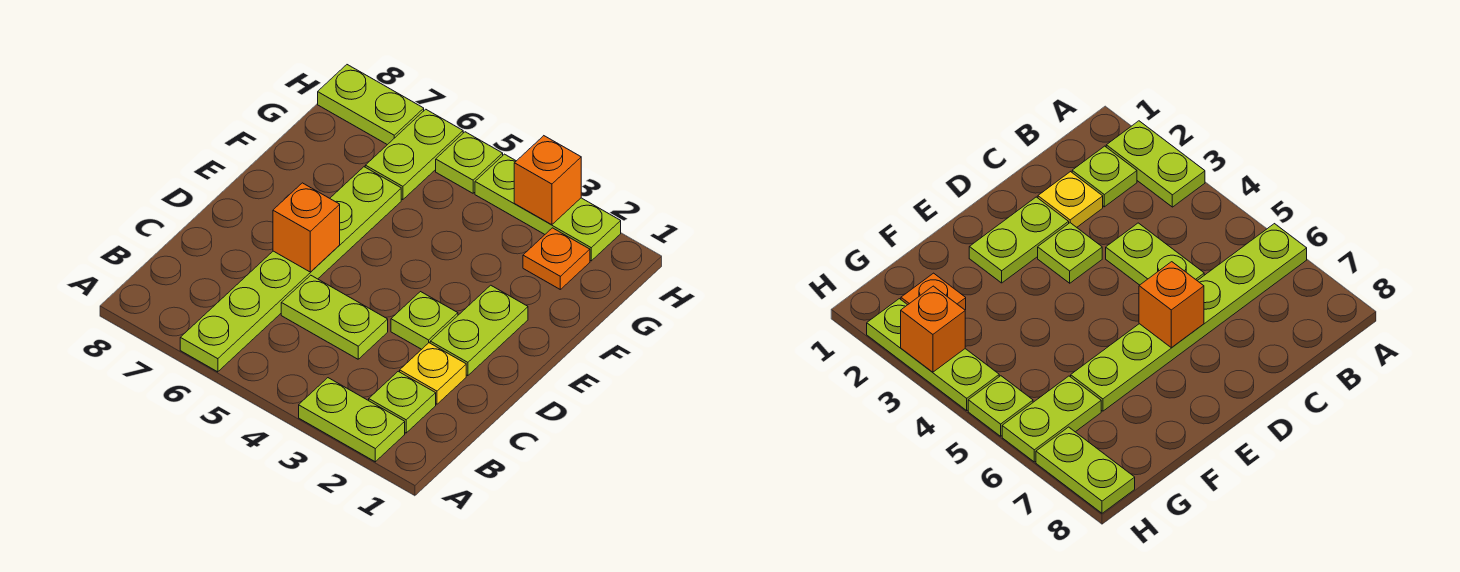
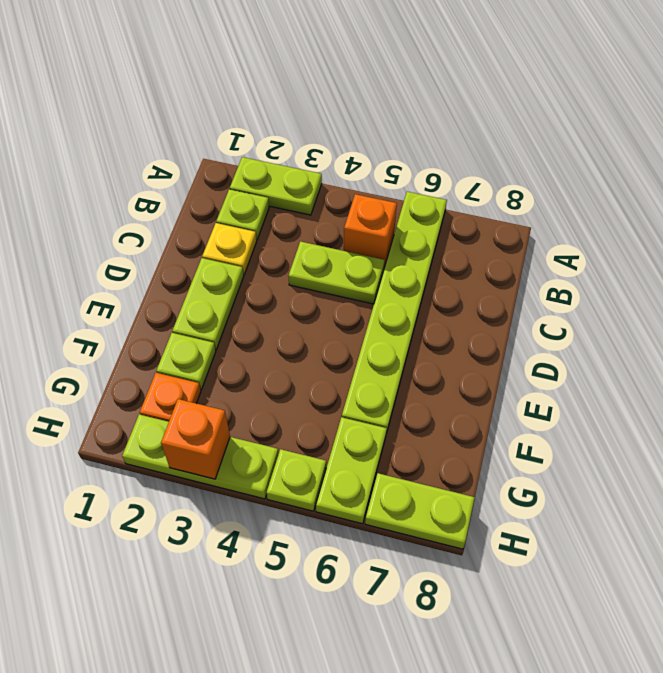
lime 1x1 plate [391,292,458,349] -> lime 1x1 plate moved to [157,333,216,389]
orange 1x1 brick [273,183,340,272] -> orange 1x1 brick moved to [344,194,397,267]

